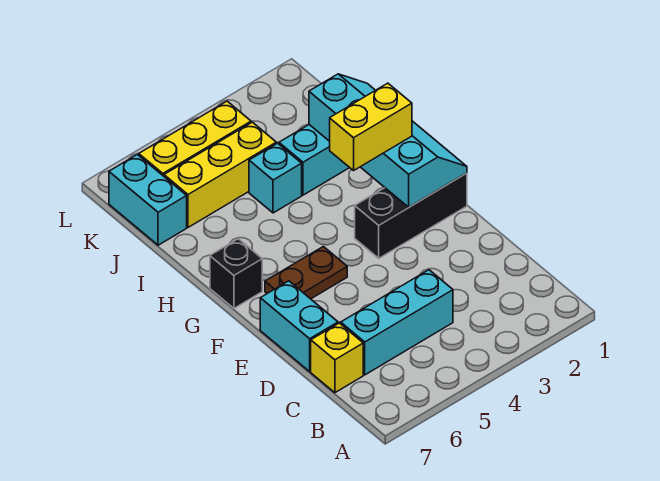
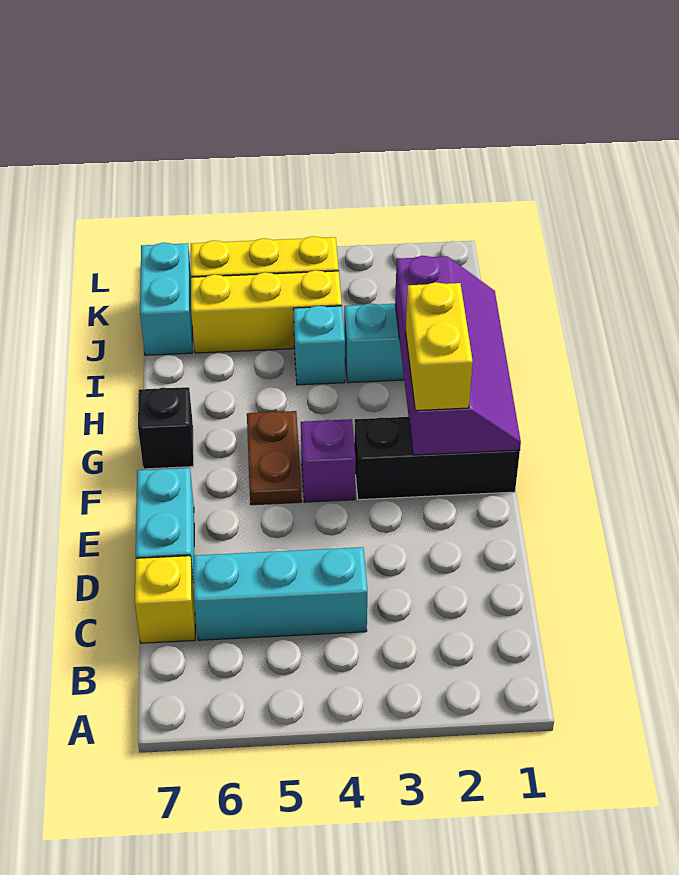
cyan 2x4 slope [309,74,467,207] -> purple 2x4 slope [395,256,521,455]
none -> purple 1x1 brick [301,419,356,502]
brown 1x2 plate [265,247,347,299] -> brown 1x2 plate turned to [247,411,302,505]
yellow 1x2 brick [330,83,412,171] -> yellow 1x2 brick turned to [406,282,473,411]

